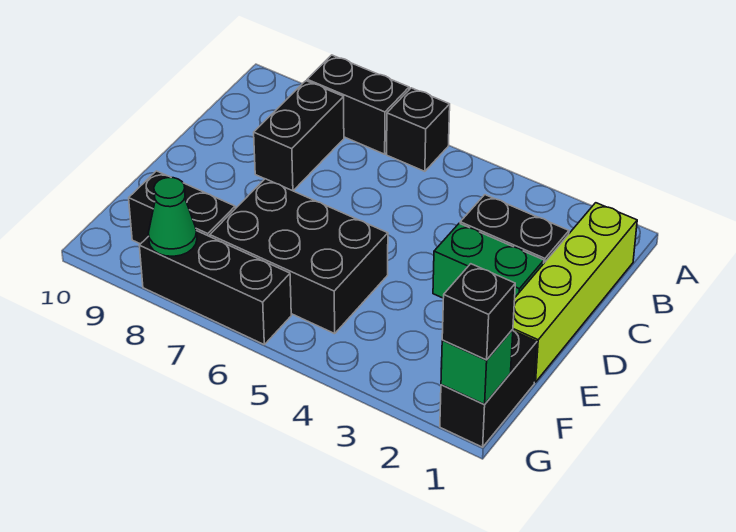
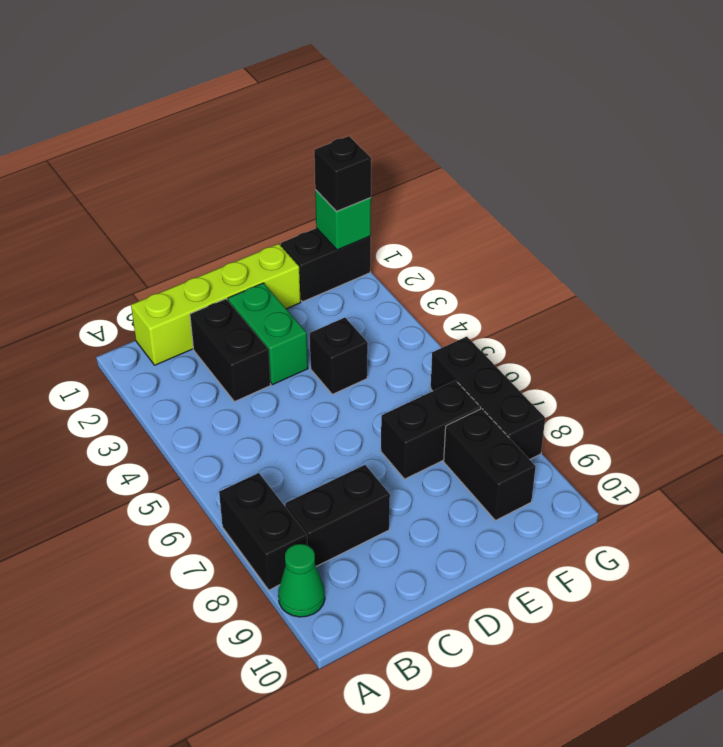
black 1x1 brick [387,88,450,171] -> black 1x1 brick moved to [310,318,368,394]
black 2x3 brick [210,179,388,334] -> black 1x2 brick [381,381,481,479]
green 1x1 cone [148,178,197,256] -> green 1x1 cone moved to [278,544,325,617]

